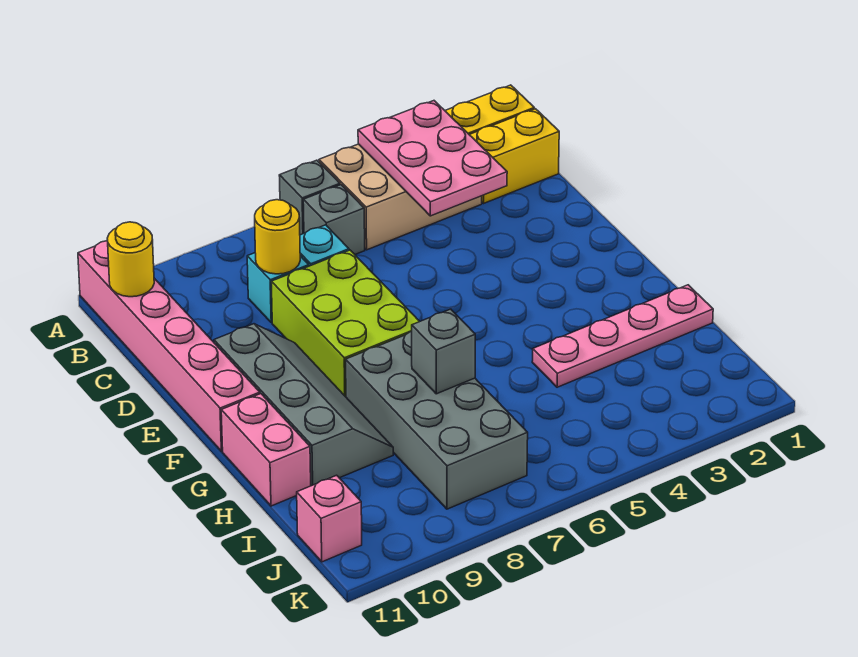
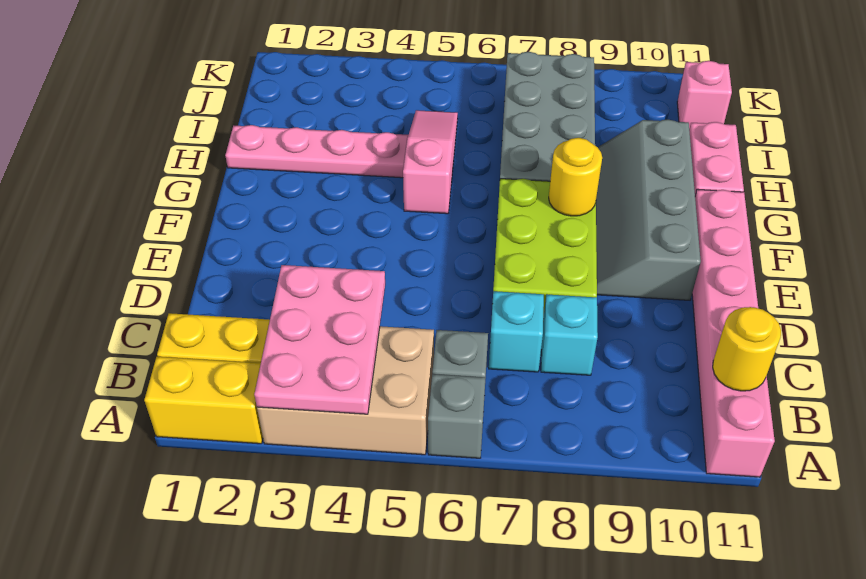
yellow 1x1 round brick [255,200,300,274] -> yellow 1x1 round brick moved to [549,138,602,216]
none -> pink 1x3 slope [403,110,458,214]
grey 1x1 brick [412,309,475,394] -> none

